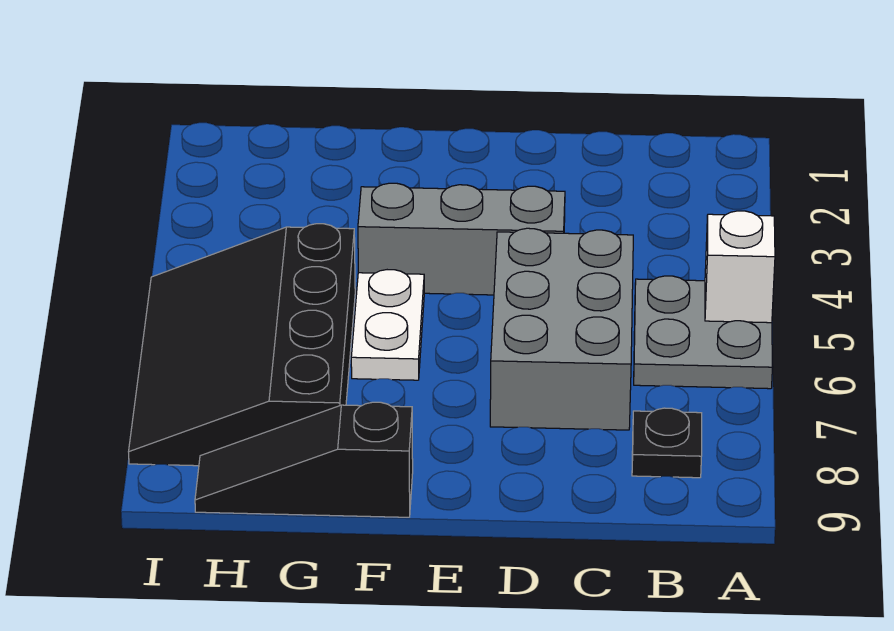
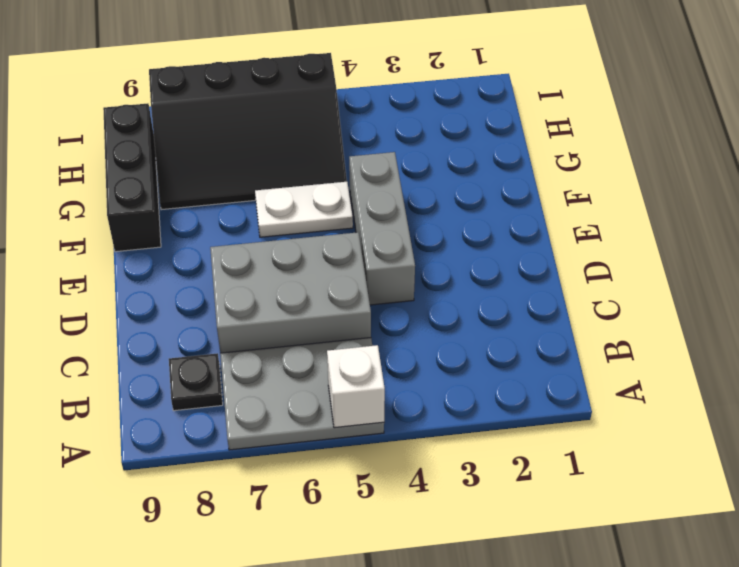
grey 2x2 plate [634,276,772,389] -> grey 2x3 plate [220,338,384,450]
black 1x3 slope [195,402,413,517] -> black 1x3 brick [103,103,161,252]
black 3x4 slope [129,224,355,466] -> black 3x4 slope turned to [149,53,347,210]

